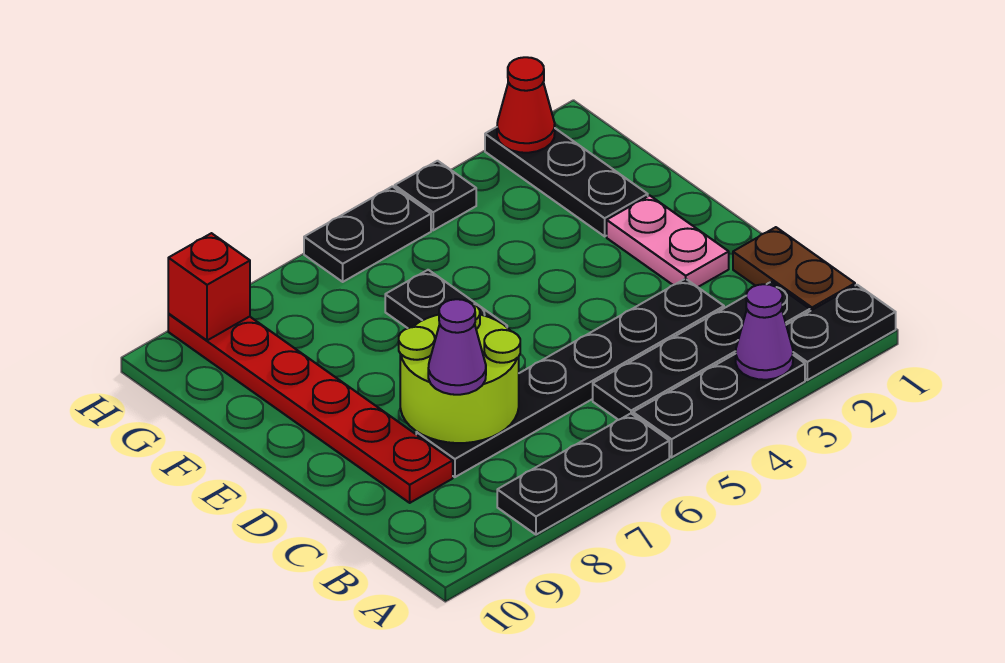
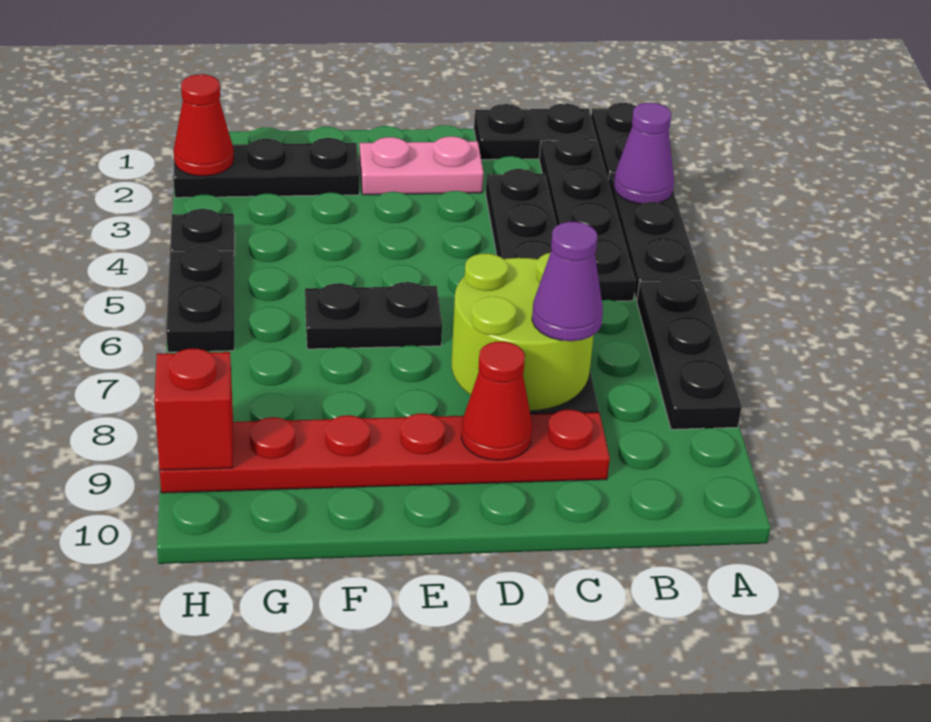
brown 1x2 plate [733,227,855,311] -> black 1x2 plate [474,104,597,160]
none -> red 1x1 cone [461,342,532,460]

